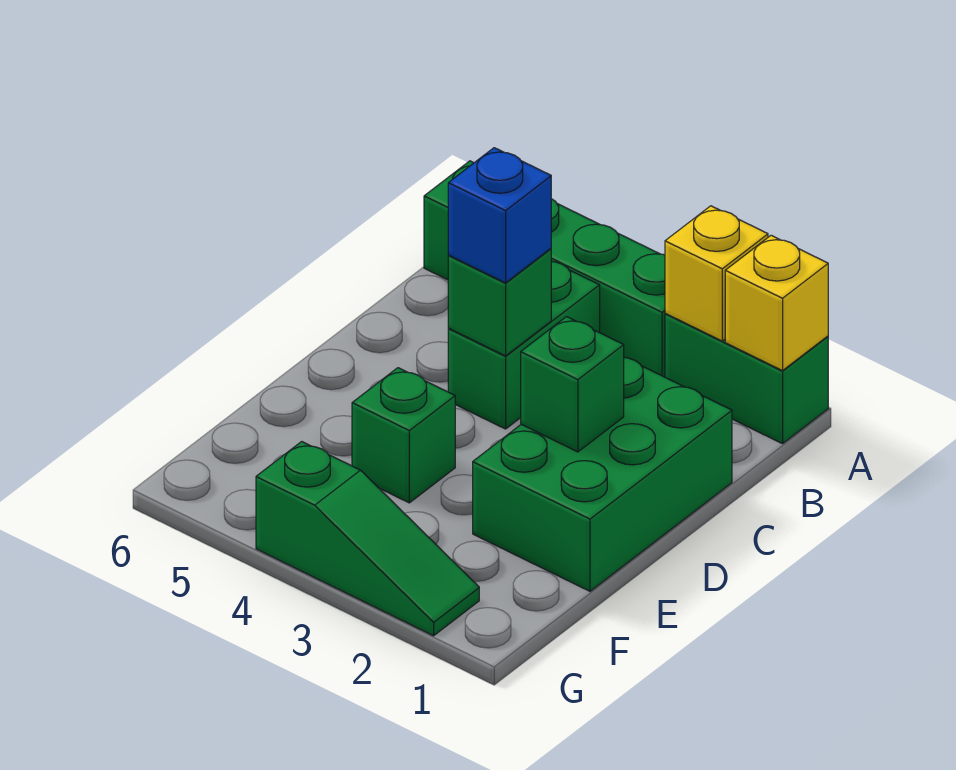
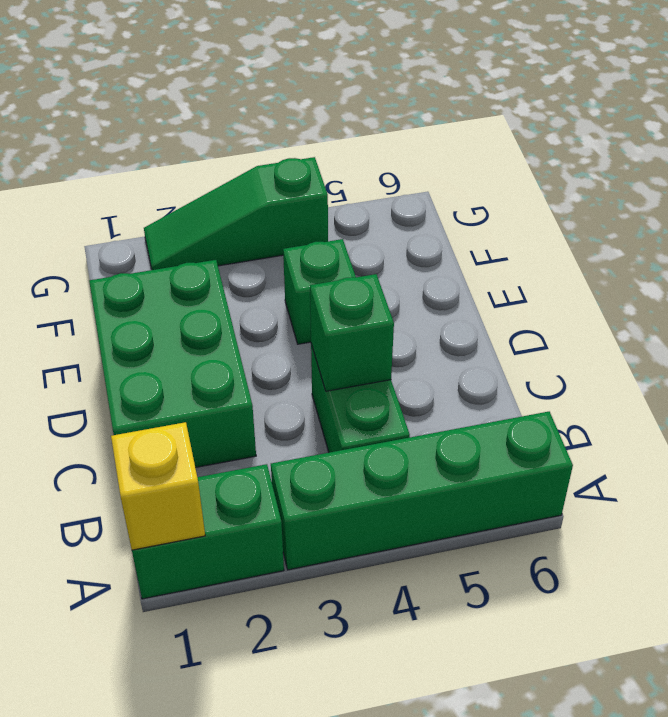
yellow 1x1 brick [665,206,768,341] -> none
blue 1x1 brick [448,148,551,283] -> none
green 1x1 brick [521,317,624,452] -> none

